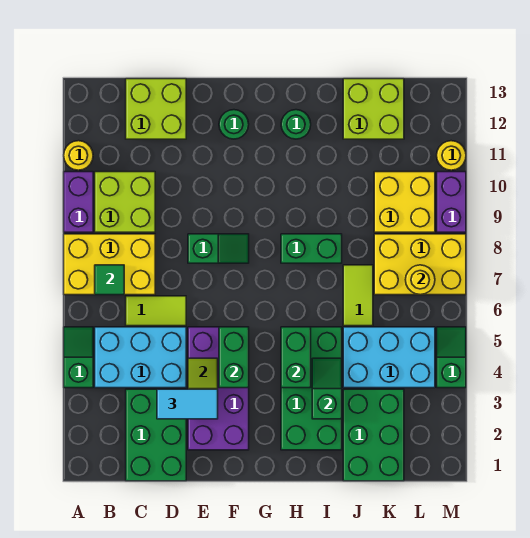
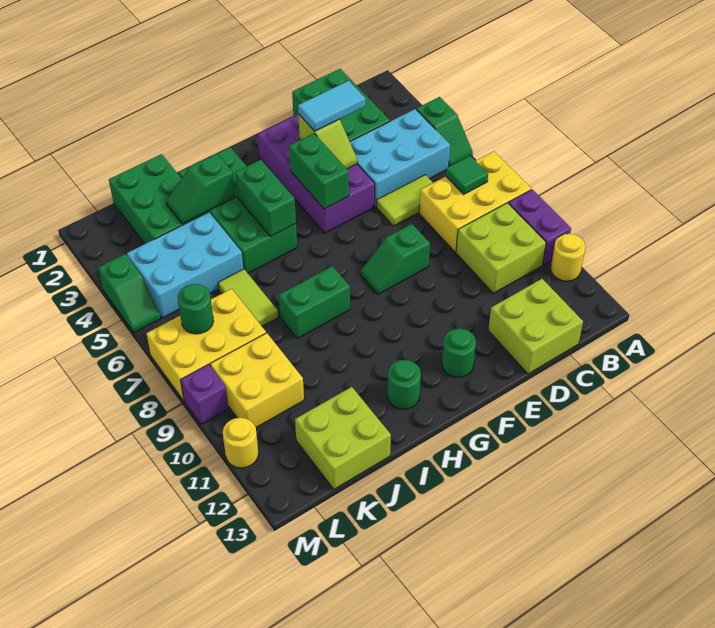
green 1x2 slope [312,358,342,419] -> green 1x2 slope turned to [166,154,235,224]
yellow 1x1 round brick [405,265,435,295] -> green 1x1 round brick [178,284,214,334]
purple 1x2 brick [437,172,466,232] -> purple 1x1 brick [181,364,229,424]

